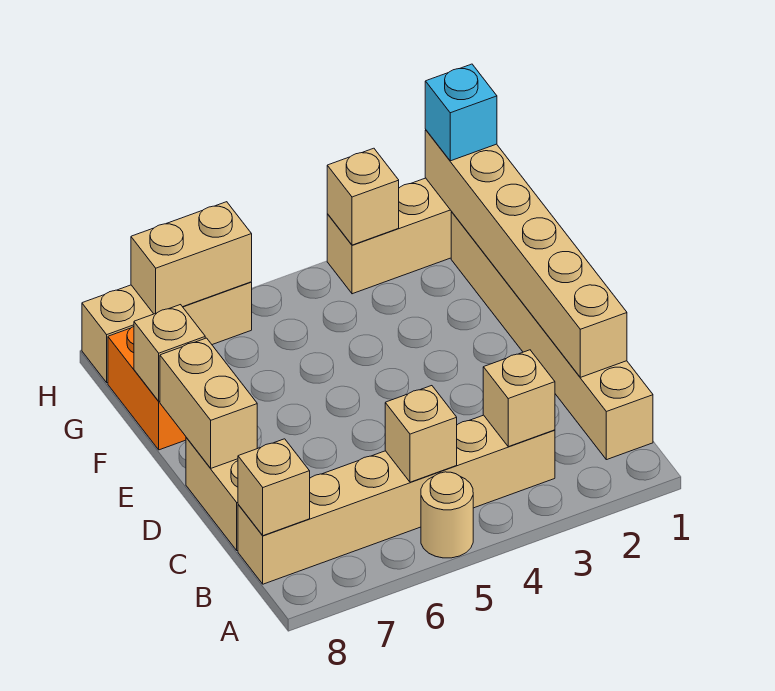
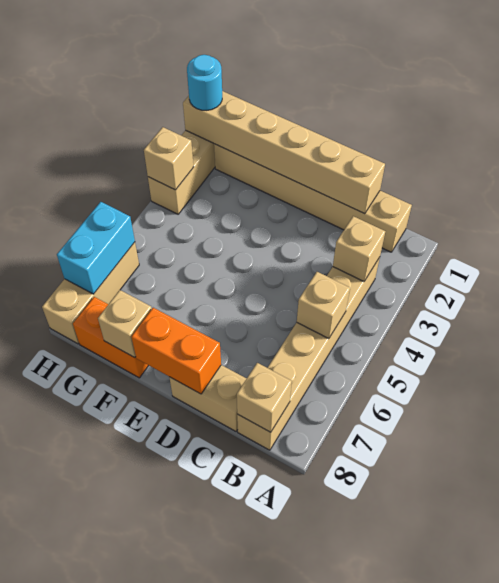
tan 1x1 round brick [421,472,473,558] -> none
tan 1x2 brick [160,338,257,468] -> orange 1x2 brick [132,308,221,394]
cyan 1x1 brick [425,64,497,161] -> cyan 1x1 round brick [187,55,222,110]
tan 1x2 brick [131,202,252,314] -> cyan 1x2 brick [57,202,135,294]

